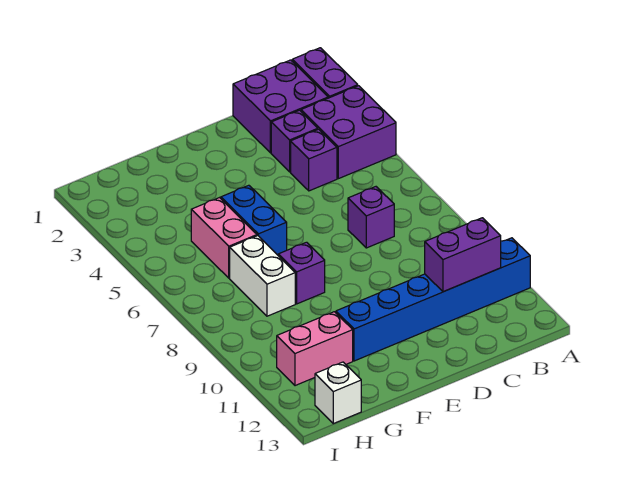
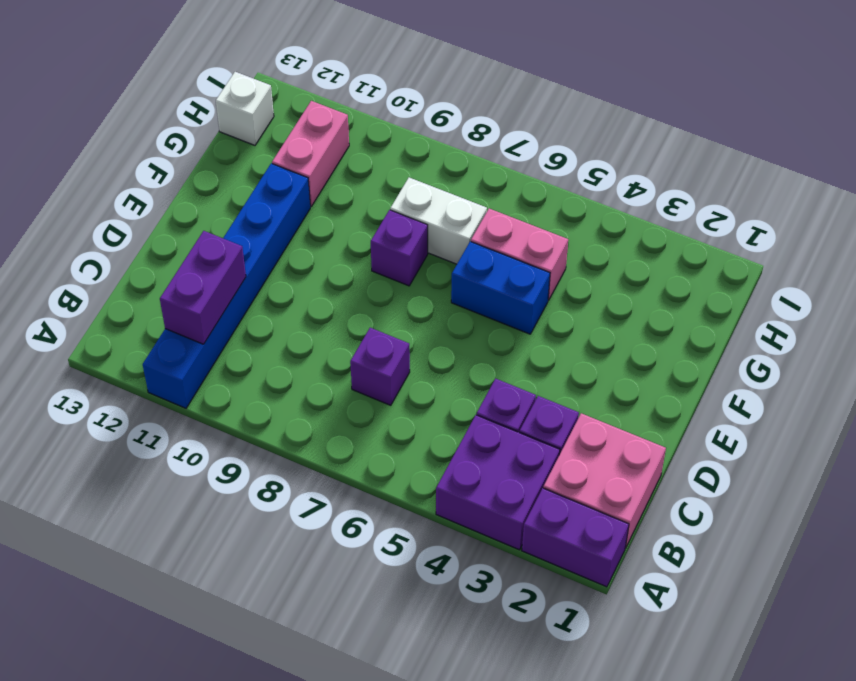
purple 2x2 brick [233,60,328,153] -> pink 2x2 brick [543,413,666,548]

